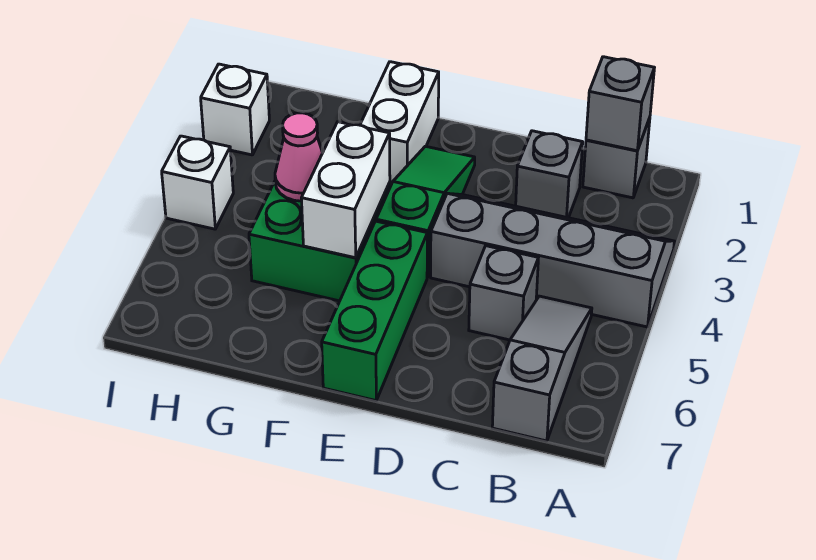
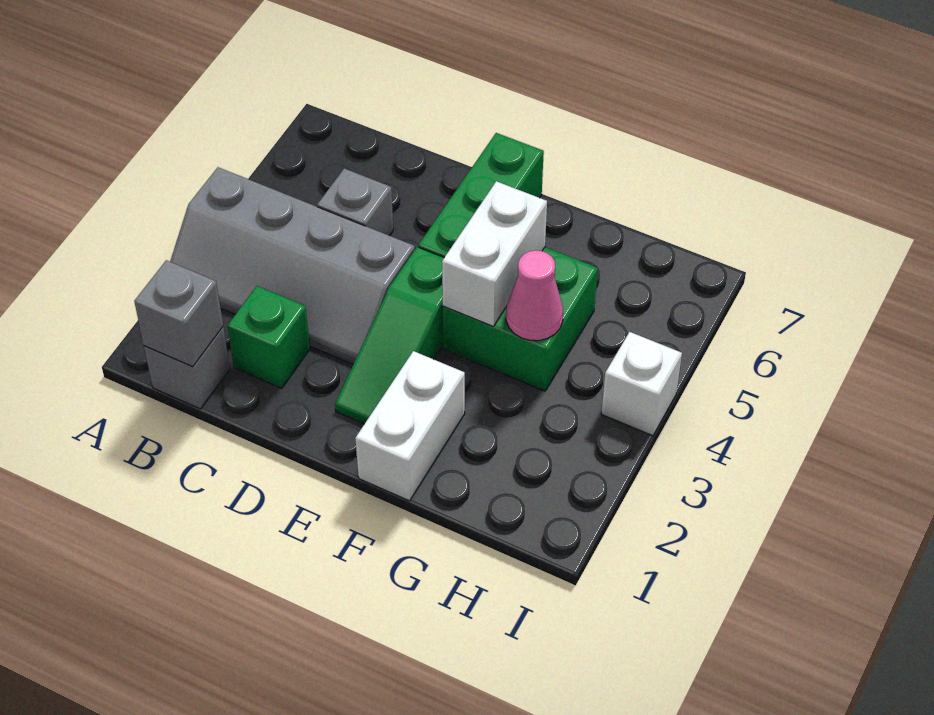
grey 1x3 slope [492,296,592,441] -> none
grey 1x1 brick [516,131,583,218] -> green 1x1 brick [228,286,310,388]
white 1x1 brick [201,64,269,155] -> none

